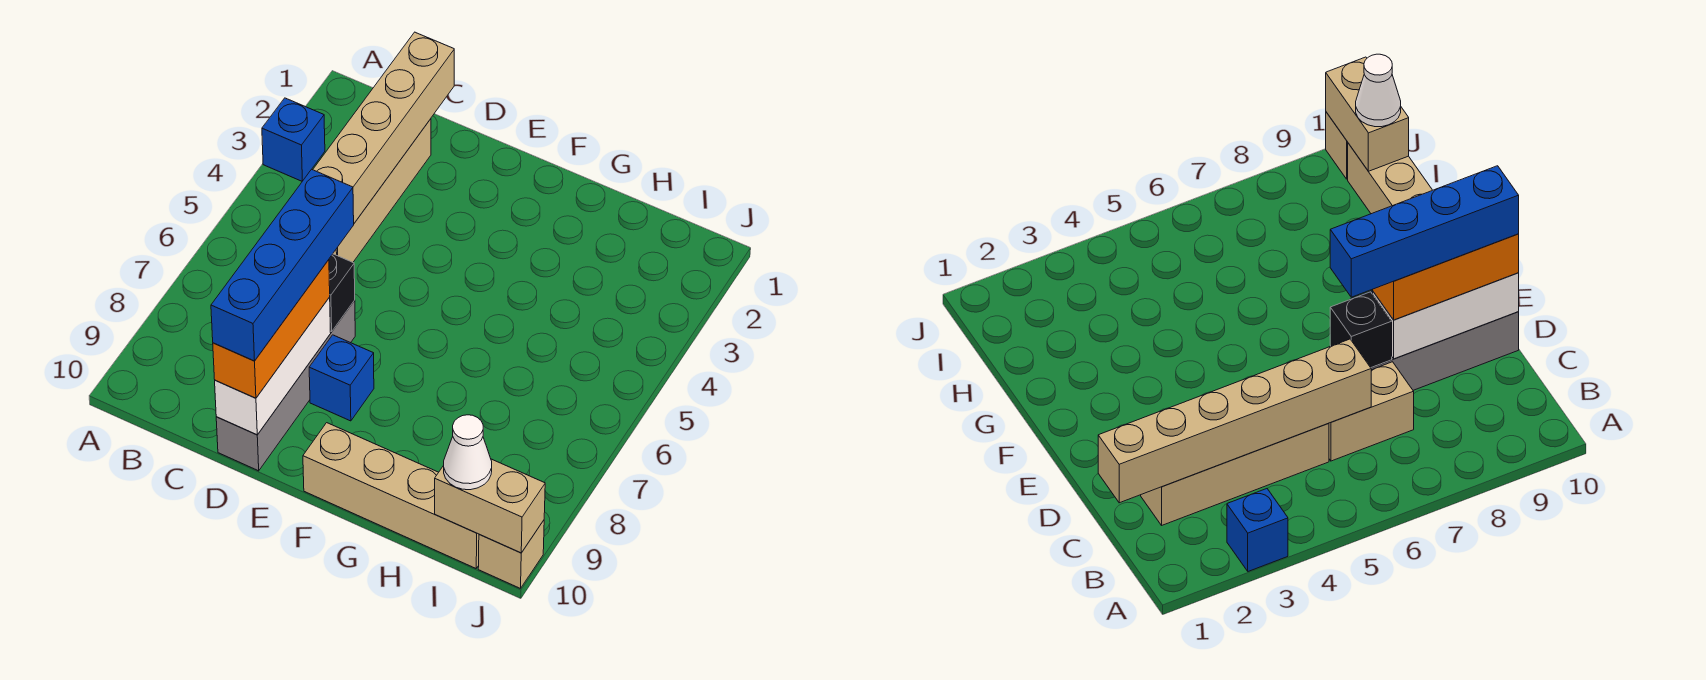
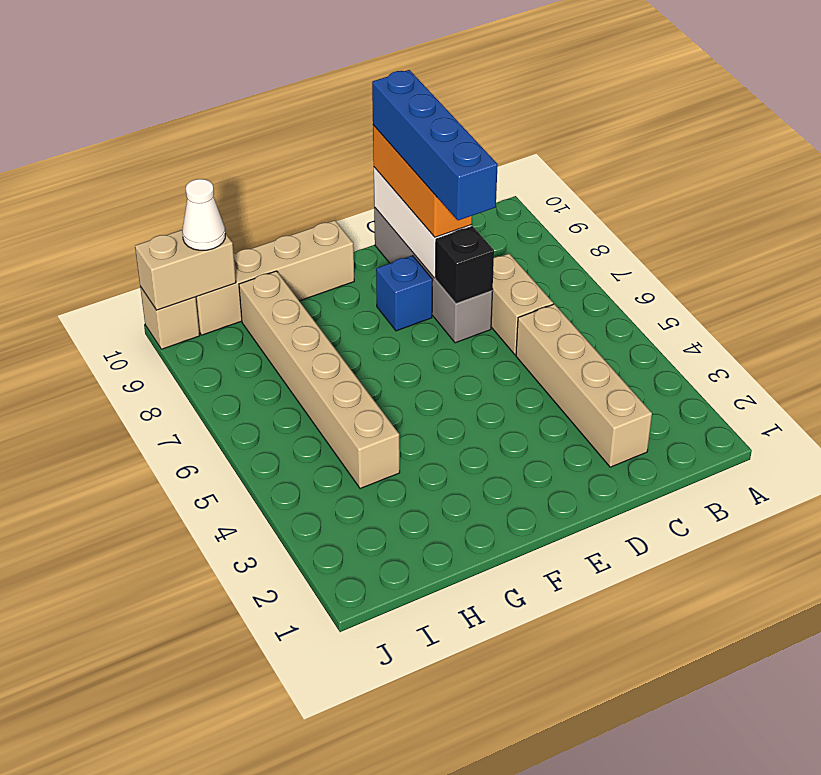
blue 1x1 brick [262,98,325,181] -> none
tan 1x6 brick [313,32,454,223] -> tan 1x6 brick moved to [239,271,400,489]

